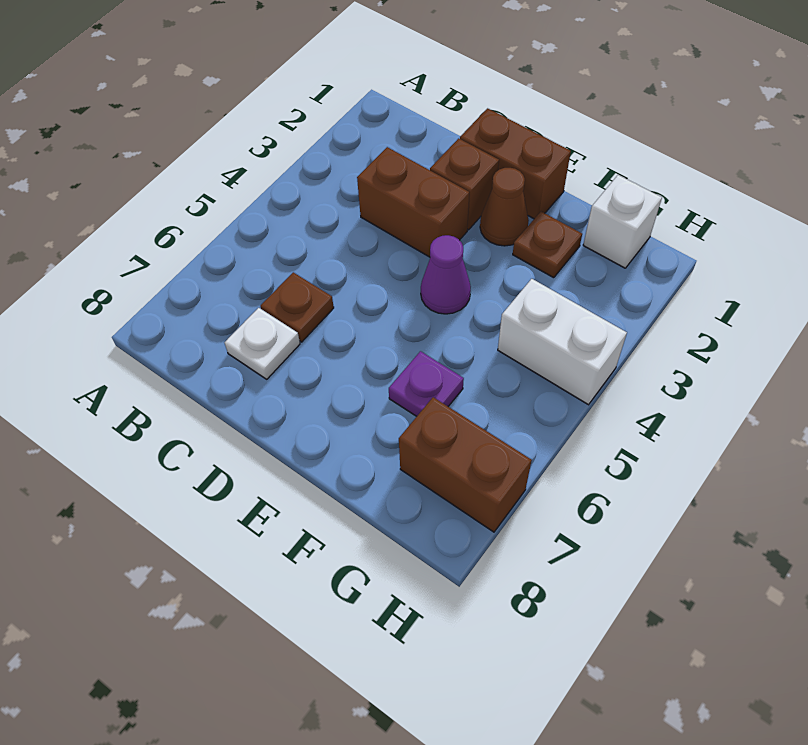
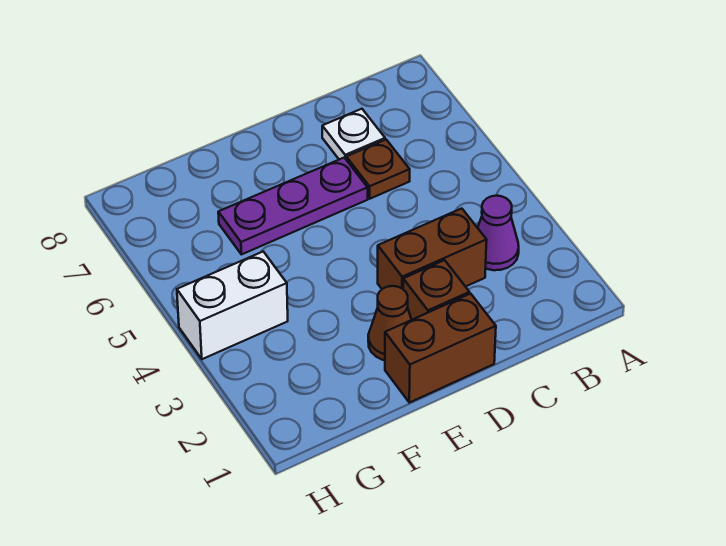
purple 1x1 cone [421,235,471,314] -> purple 1x1 cone moved to [478,196,519,270]
brown 1x1 plate [513,212,582,278] -> none
purple 1x1 plate [389,351,464,416] -> purple 1x3 plate [218,158,368,255]
white 1x1 brick [583,175,662,268] -> none
brown 1x2 brick [399,397,532,532] -> none

